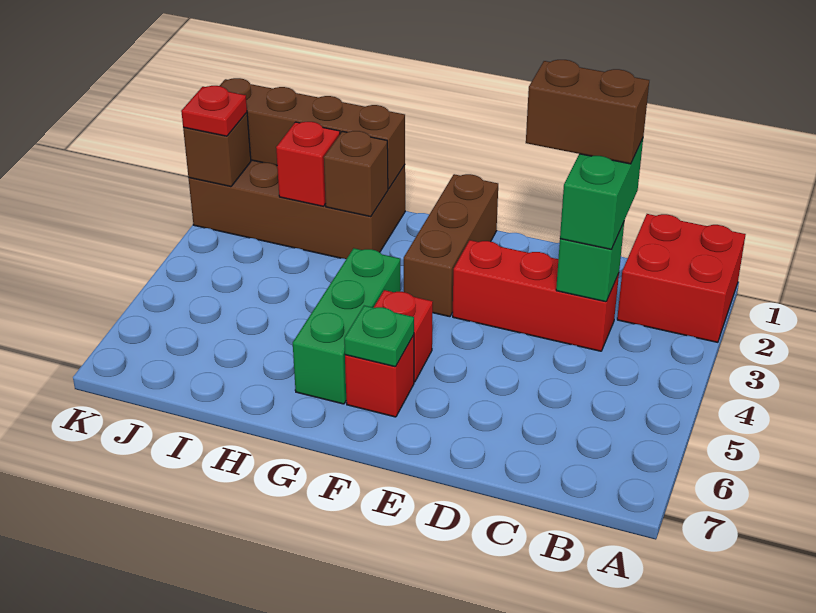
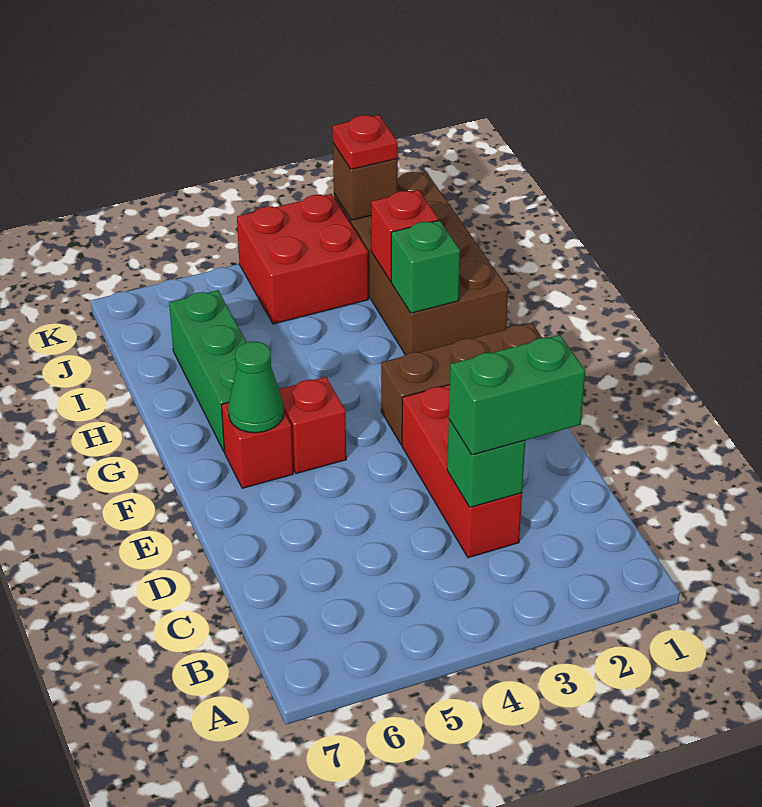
red 2x2 brick [617,214,746,342] -> red 2x2 brick moved to [237,194,368,324]
brown 1x2 brick [526,60,649,164] -> none
green 1x1 plate [344,306,414,367] -> green 1x1 cone [228,341,284,433]
green 1x3 brick [293,248,400,404] -> green 1x3 brick turned to [169,290,246,452]
brown 1x4 brick [220,78,405,189] -> none
brown 1x1 brick [324,131,388,217] -> green 1x1 brick [391,220,460,313]

